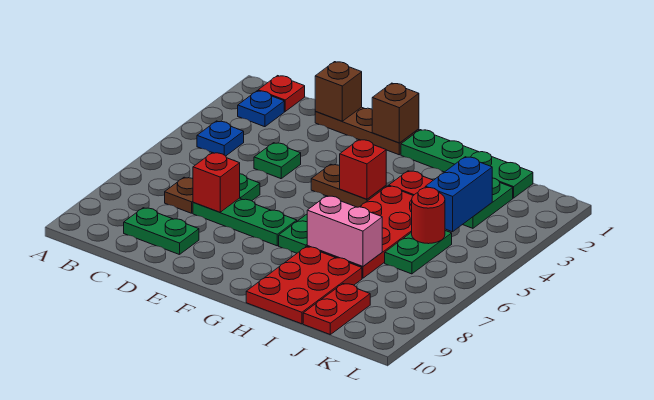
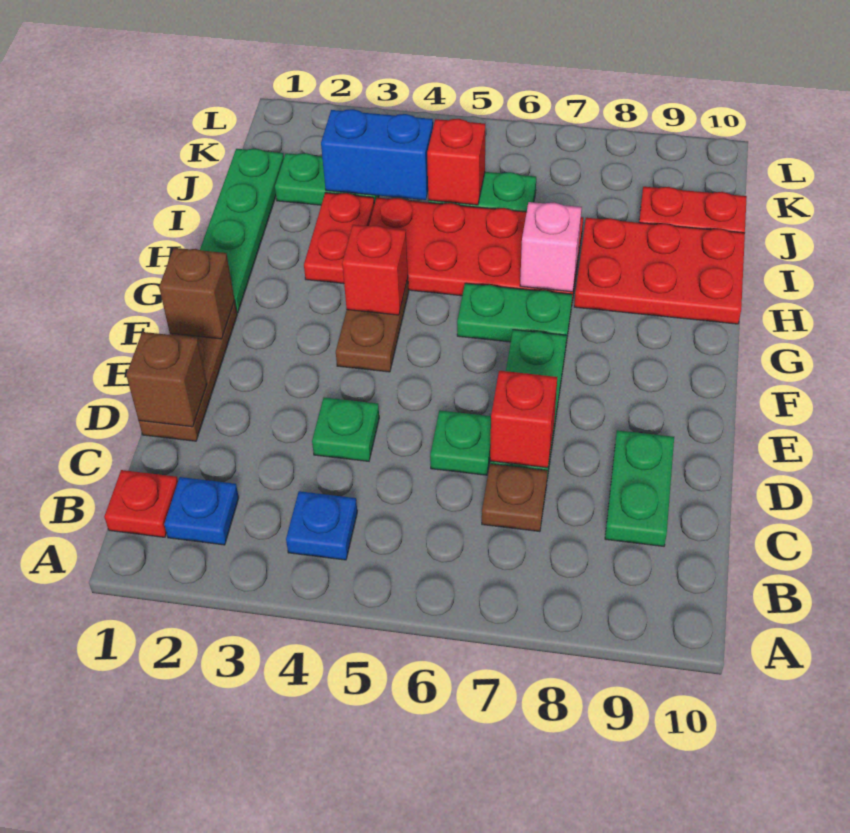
pink 1x2 brick [307,196,382,266] -> pink 1x1 brick [520,202,582,292]
red 1x1 round brick [412,188,445,244] -> red 1x1 brick [427,119,485,205]

